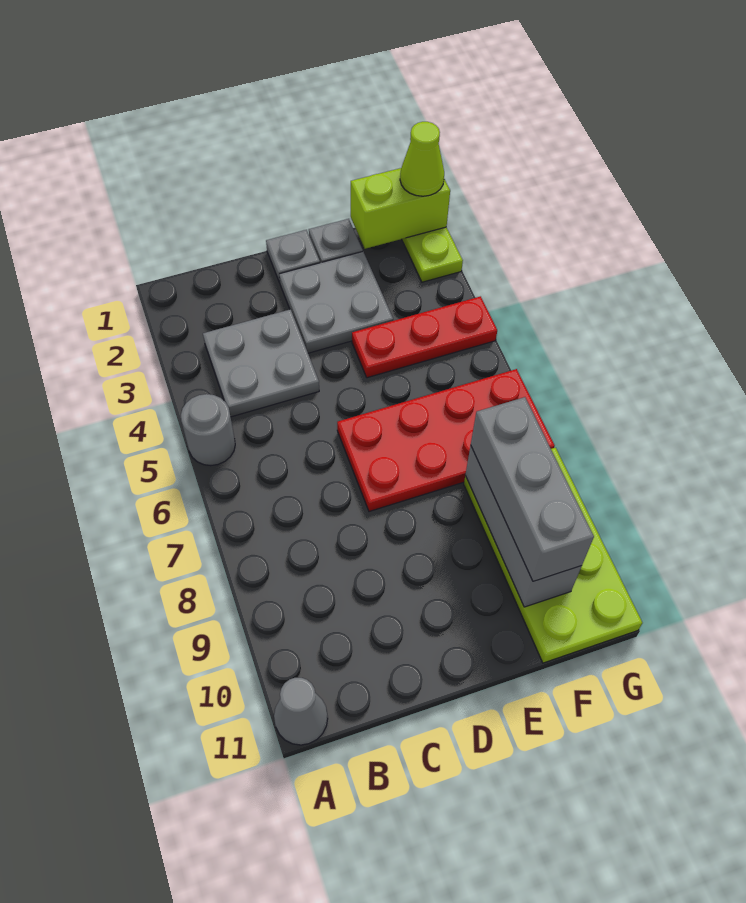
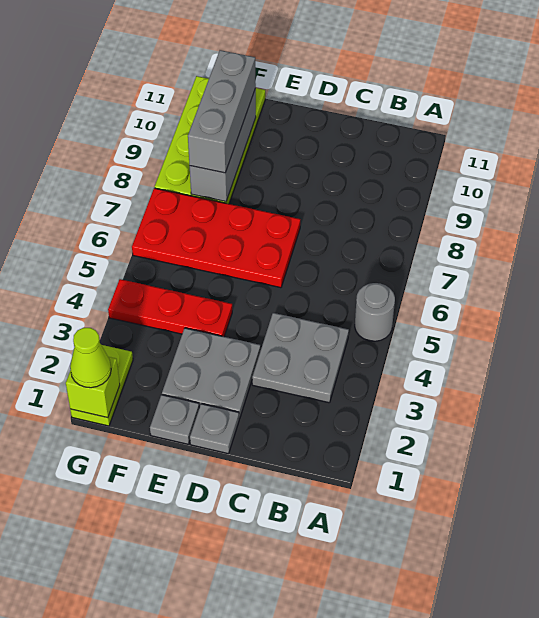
grey 1x1 cone [274,678,328,745] -> none
lime 1x2 brick [351,168,450,249] -> lime 1x1 brick [66,357,120,418]

